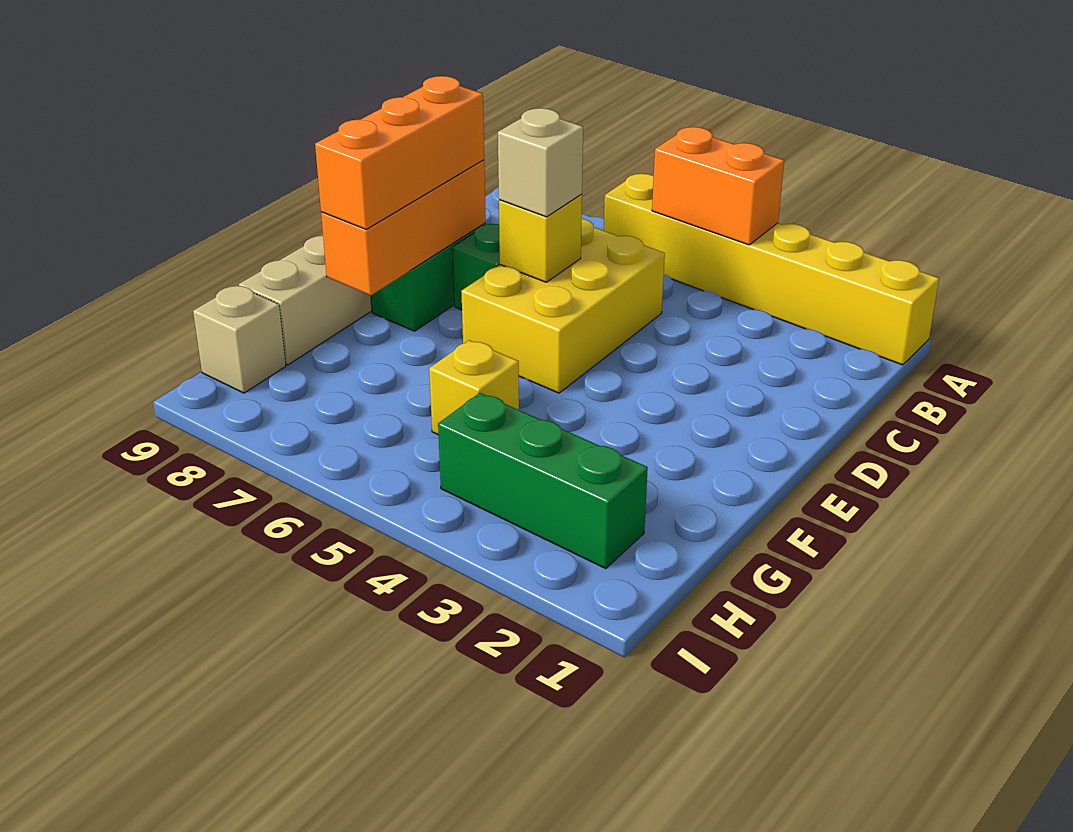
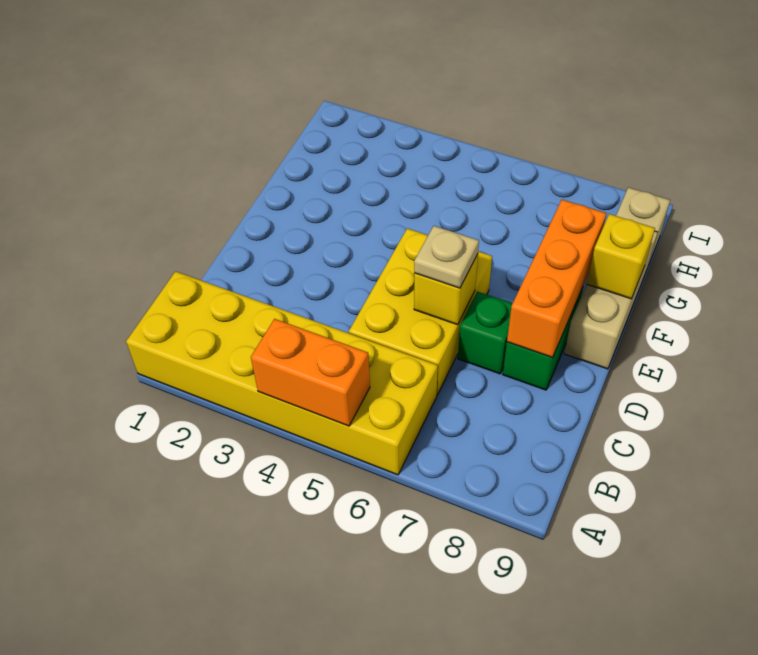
yellow 1x6 brick [604,174,939,365] -> yellow 2x6 brick [126,271,438,475]
tan 1x1 brick [498,108,583,217] -> tan 1x1 plate [414,226,479,288]
orange 1x3 brick [315,76,484,229] -> none
yellow 1x1 brick [429,340,519,434] -> yellow 1x1 brick moved to [587,214,655,299]
green 1x3 brick [438,393,648,569] -> none

